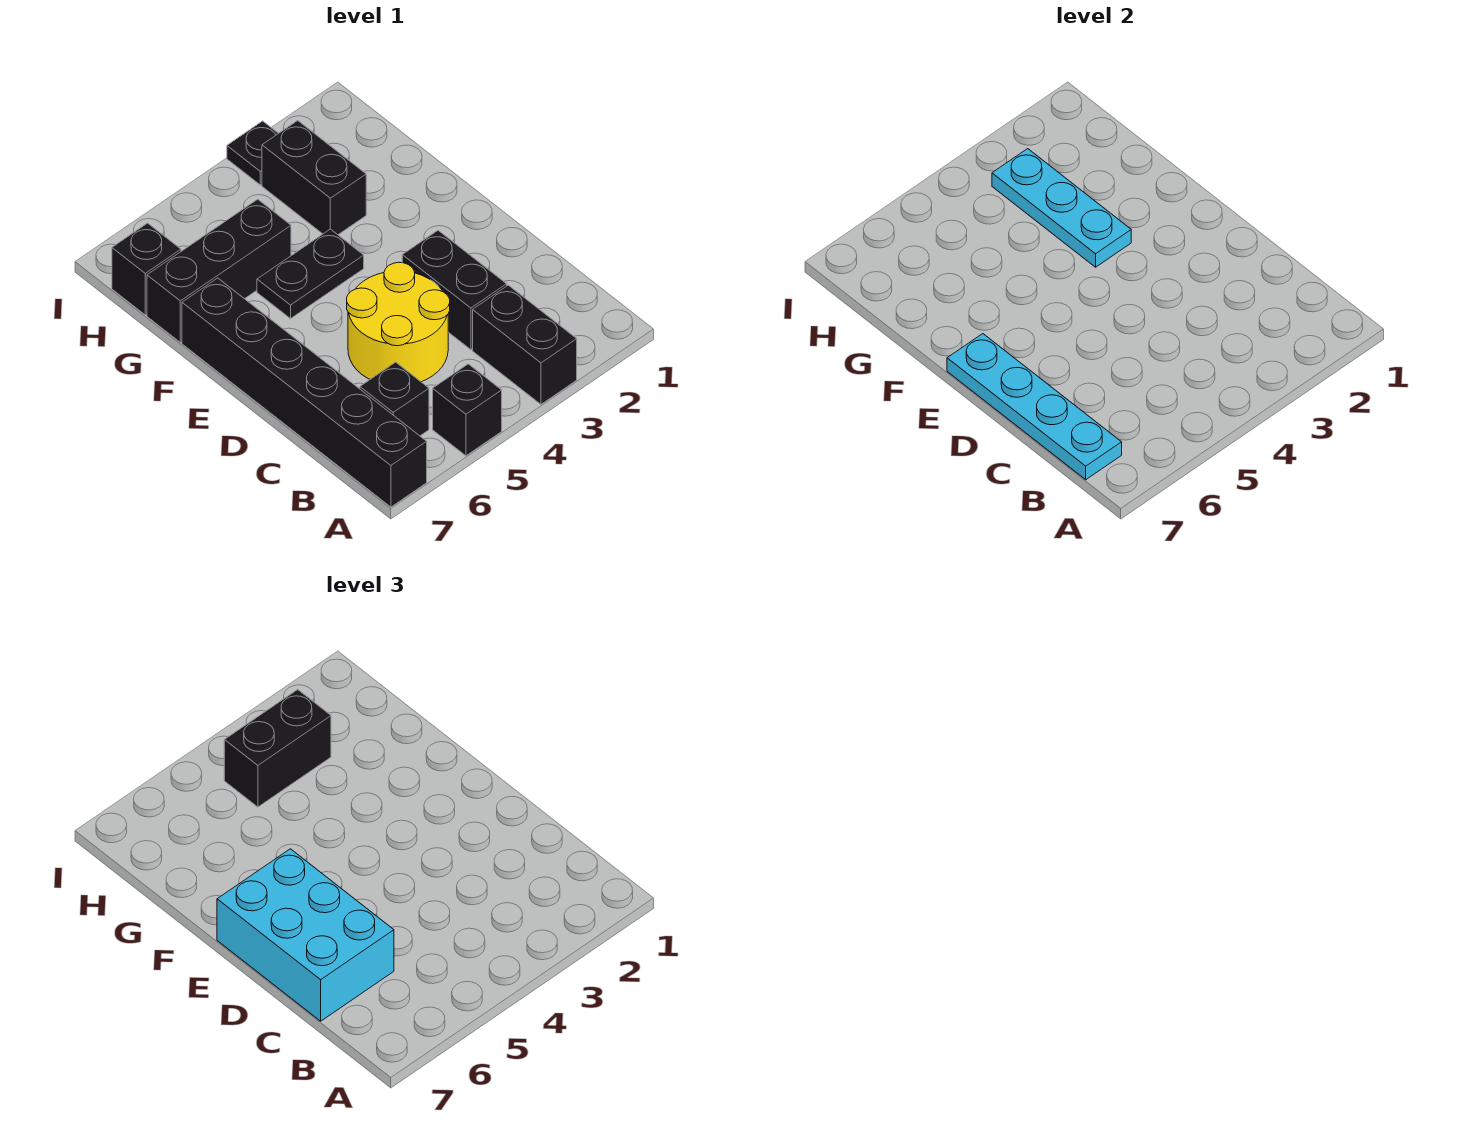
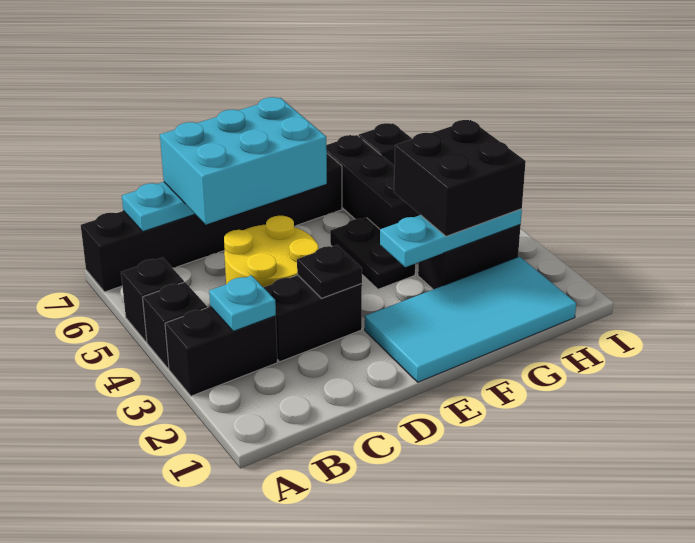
none -> cyan 1x1 plate [209,275,276,331]
black 1x1 brick [360,362,429,436] -> black 1x1 brick moved to [142,282,207,368]
none -> cyan 2x4 tile [365,257,576,382]
black 1x2 brick [224,690,331,807] -> black 2x2 brick [394,120,526,236]
black 1x1 plate [227,121,278,185] -> black 1x1 plate moved to [297,245,362,298]

